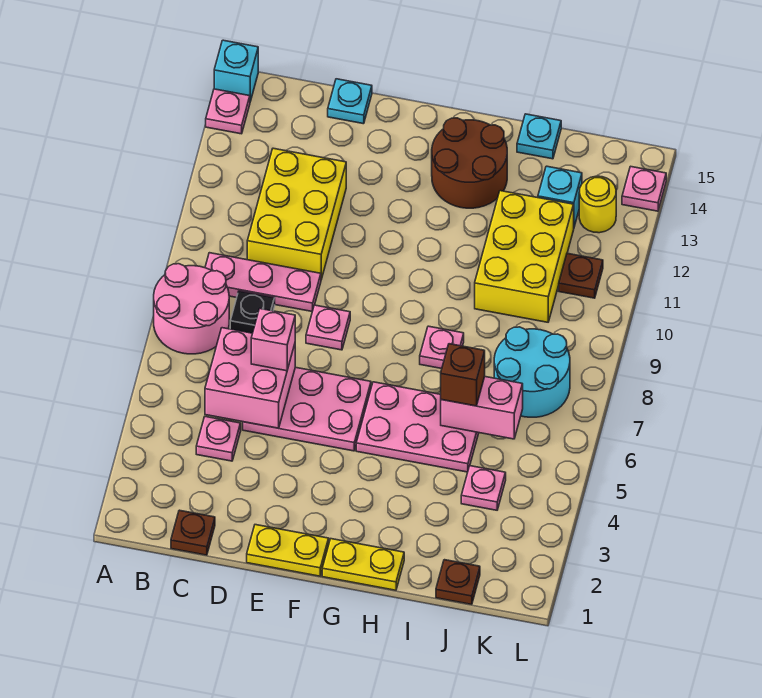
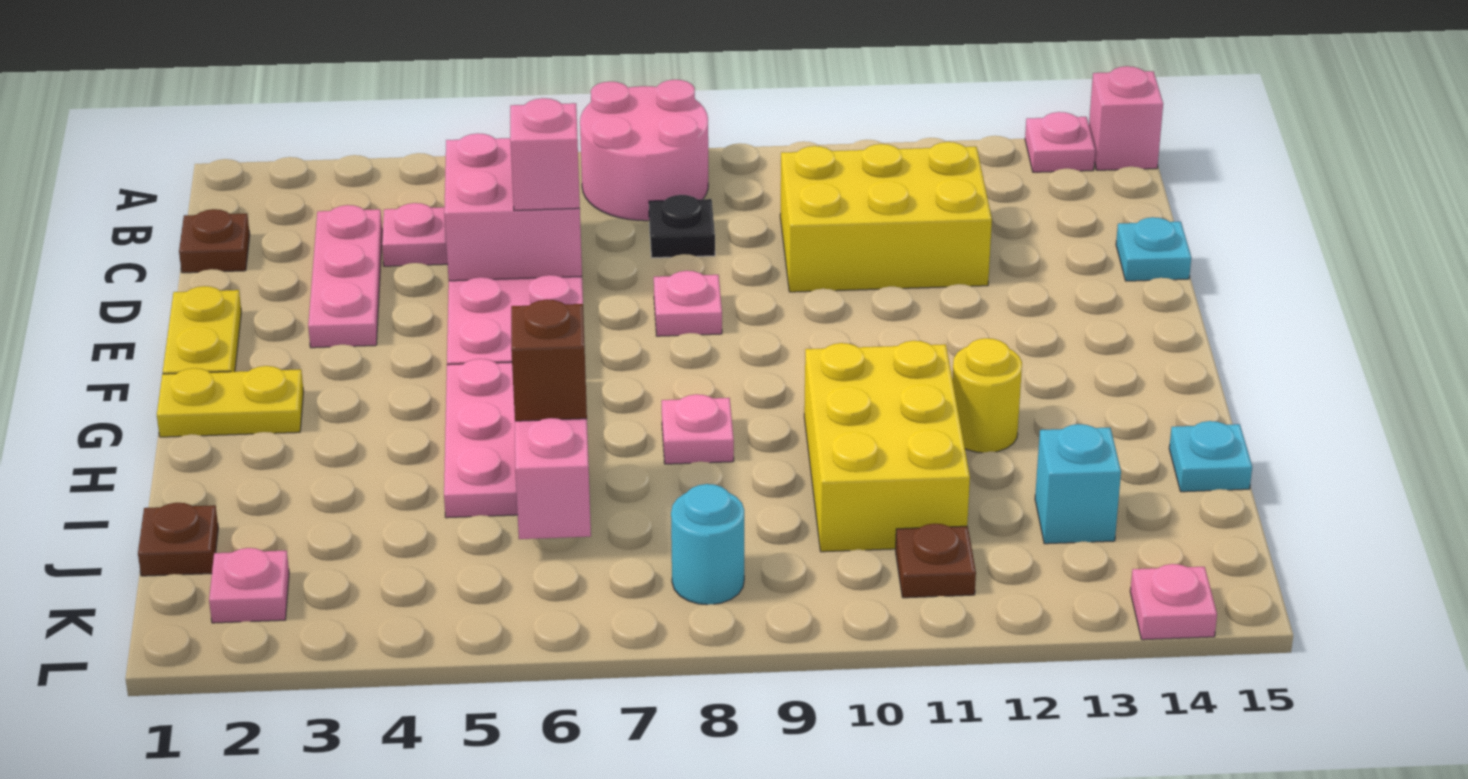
cyan 1x1 brick [214,40,258,101] -> pink 1x1 brick [1089,66,1163,170]
pink 1x3 plate [205,253,321,311] -> pink 1x3 plate moved to [308,205,382,348]
yellow 1x2 plate [322,539,404,590] -> yellow 1x2 plate turned to [157,366,304,437]
brown 2x2 round brick [432,118,507,208] -> none
yellow 2x3 brick [475,191,574,322] -> yellow 2x3 brick turned to [804,341,970,552]
pink 1x1 plate [461,466,506,510] -> pink 1x1 plate moved to [209,548,289,623]
cyan 2x2 round brick [494,327,570,417] -> cyan 1x1 round brick [671,484,744,605]
yellow 1x1 round brick [579,176,616,233] -> yellow 1x1 round brick moved to [952,338,1022,453]

